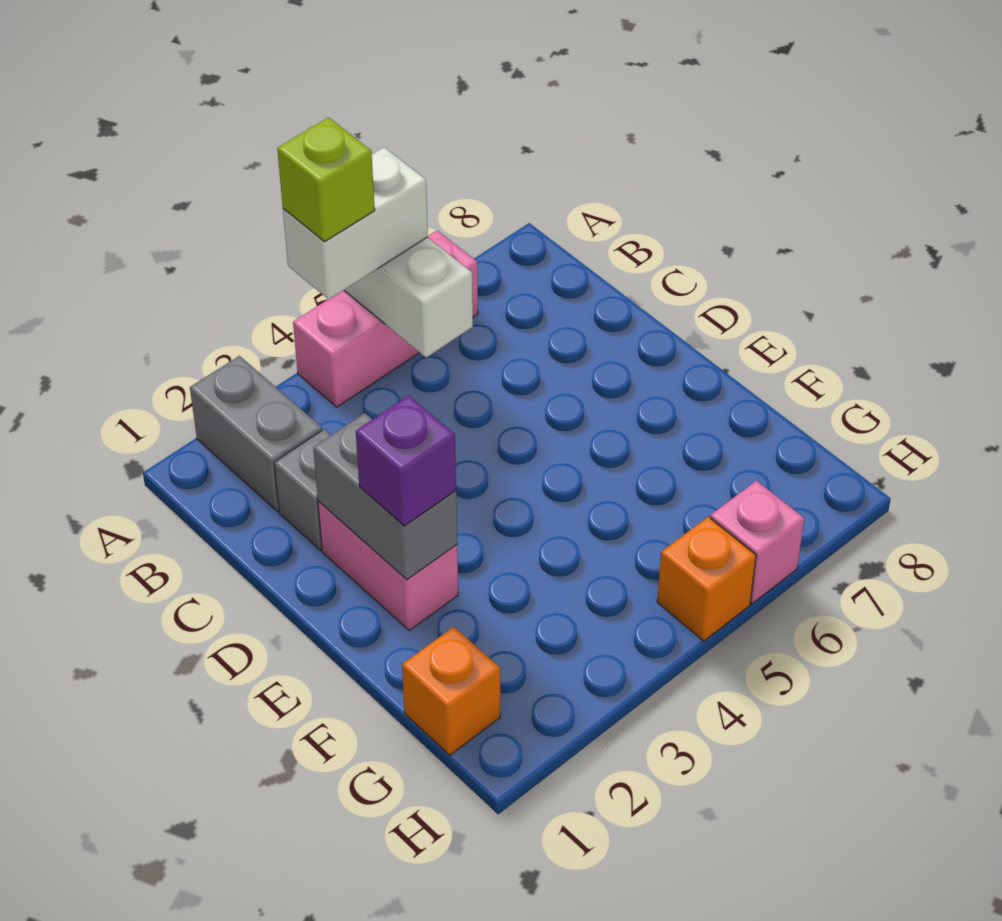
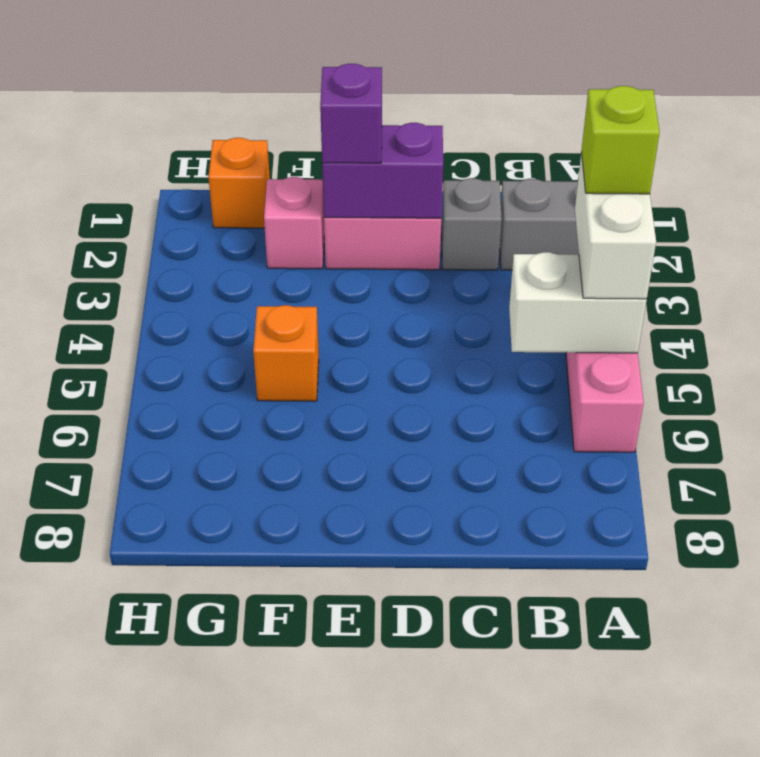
grey 1x2 brick [313,413,457,580] -> purple 1x2 brick [322,123,443,218]
orange 1x1 brick [657,517,756,641] -> orange 1x1 brick moved to [253,305,319,401]
pink 1x1 brick [710,481,804,604] -> pink 1x1 brick moved to [264,177,324,269]

